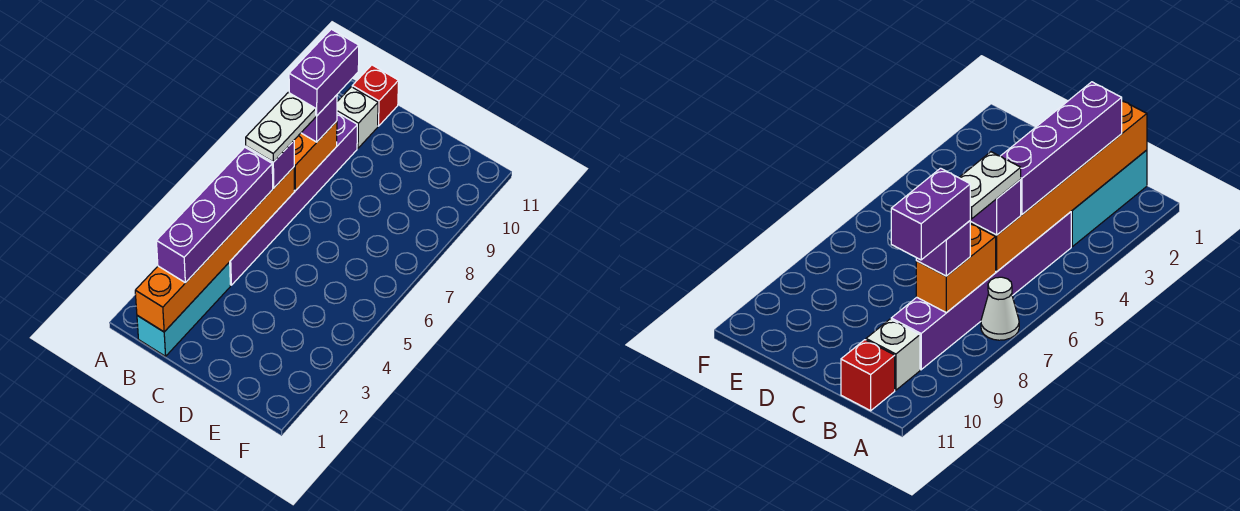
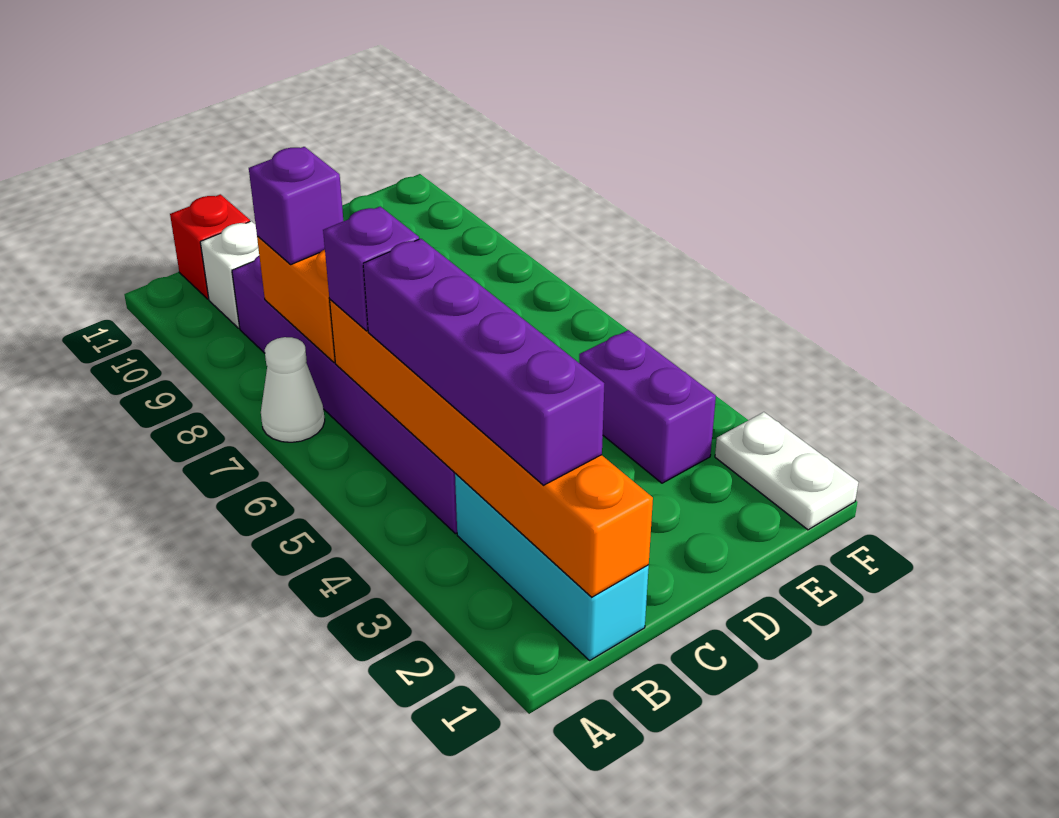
white 1x2 plate [246,92,316,162] -> white 1x2 plate moved to [715,412,858,530]
purple 1x2 brick [289,29,359,116] -> purple 1x2 brick moved to [579,330,716,483]

